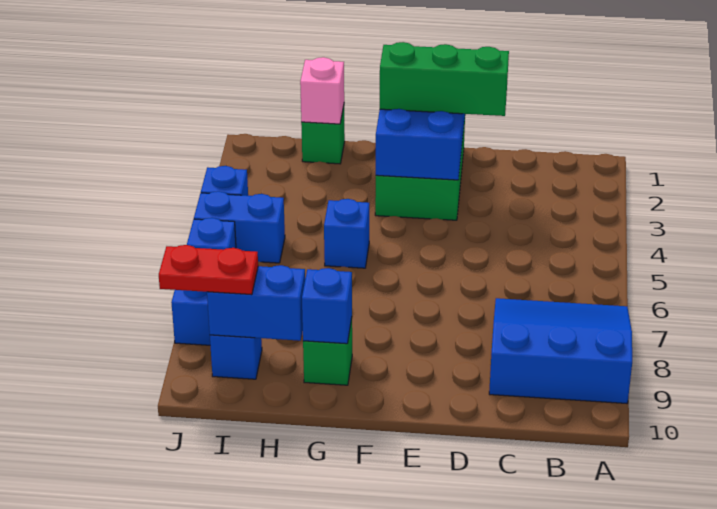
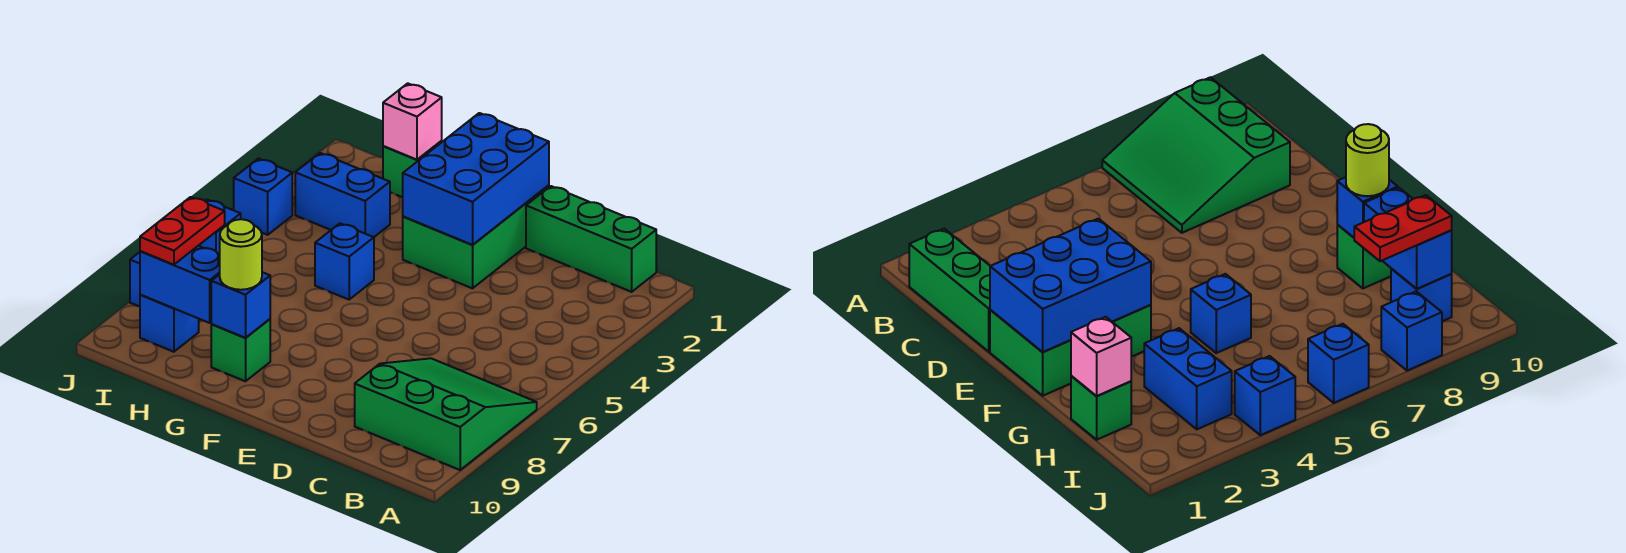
blue 3x3 slope [489,298,632,403] -> green 3x3 slope [355,358,537,470]
green 1x3 brick [380,42,509,116] -> green 1x3 brick moved to [526,186,656,292]
none -> lime 1x1 round brick [220,219,262,290]
blue 1x2 brick [194,191,285,263] -> blue 1x2 brick moved to [295,153,390,237]
red 1x2 plate [159,245,258,295] -> red 1x2 plate turned to [140,197,225,265]

